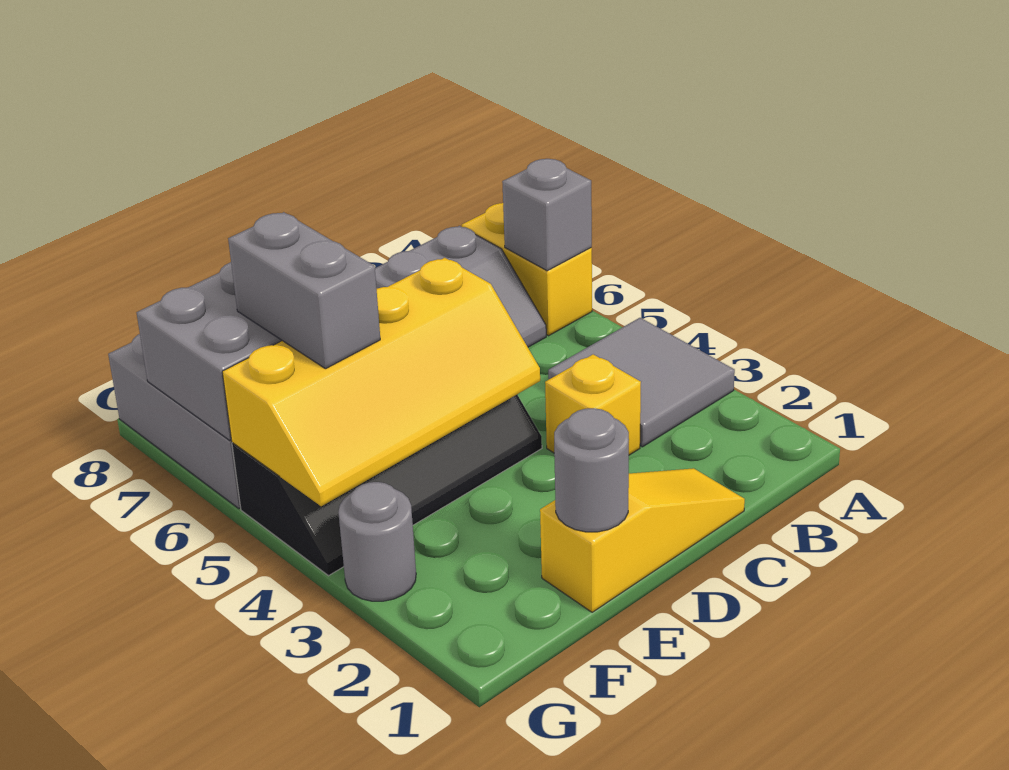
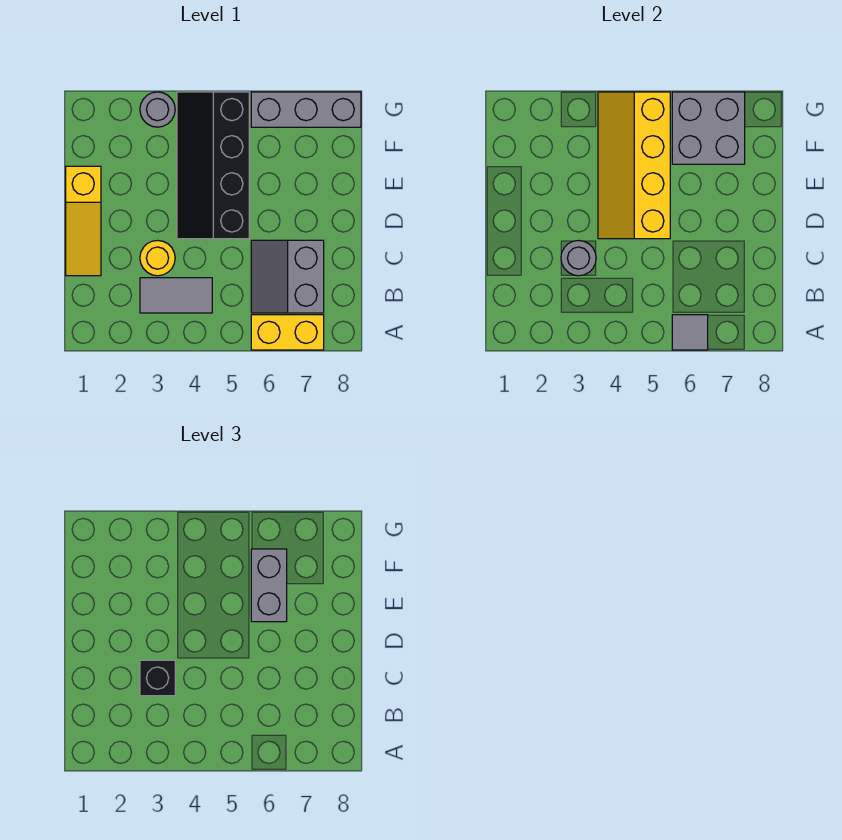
grey 2x2 tile [548,318,735,447] -> grey 1x2 tile [140,278,212,313]
grey 1x1 brick [502,159,592,271] -> grey 1x1 tile [672,315,708,350]
yellow 1x1 brick [545,354,641,455] -> yellow 1x1 round brick [140,240,175,276]
none -> black 1x1 brick [140,660,175,696]
grey 1x1 round brick [554,408,629,532] -> grey 1x1 round brick moved to [561,240,596,276]
grey 1x2 brick [228,212,380,369] -> grey 1x2 brick turned to [251,549,287,622]

